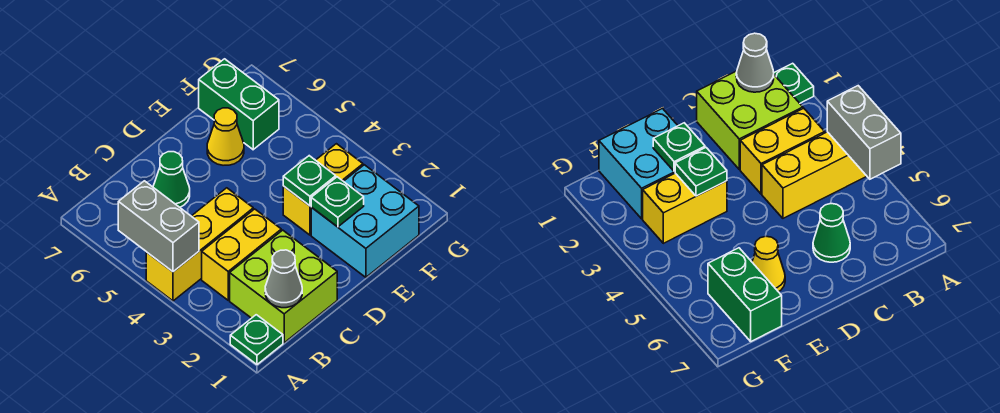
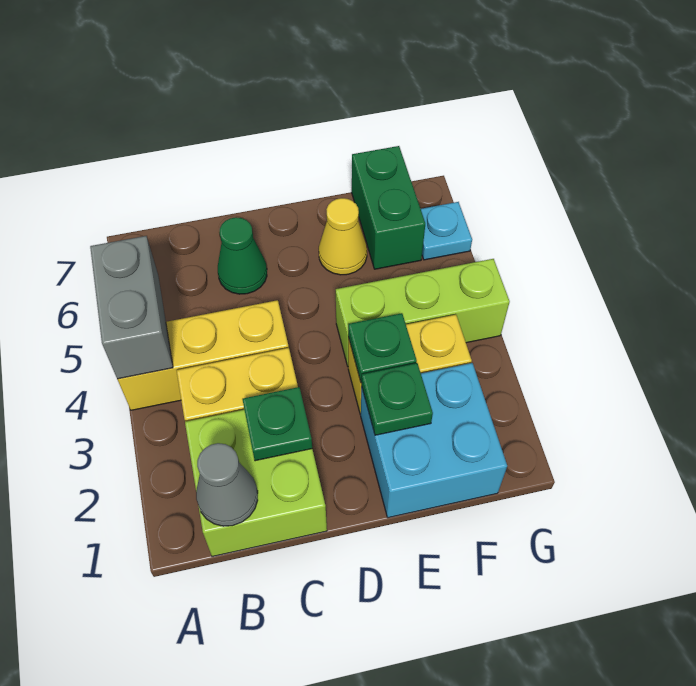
green 1x1 plate [230,315,283,364] -> green 1x1 plate moved to [242,387,312,461]
none -> lime 1x3 brick [336,259,510,366]
none -> cyan 1x1 plate [421,202,472,260]

